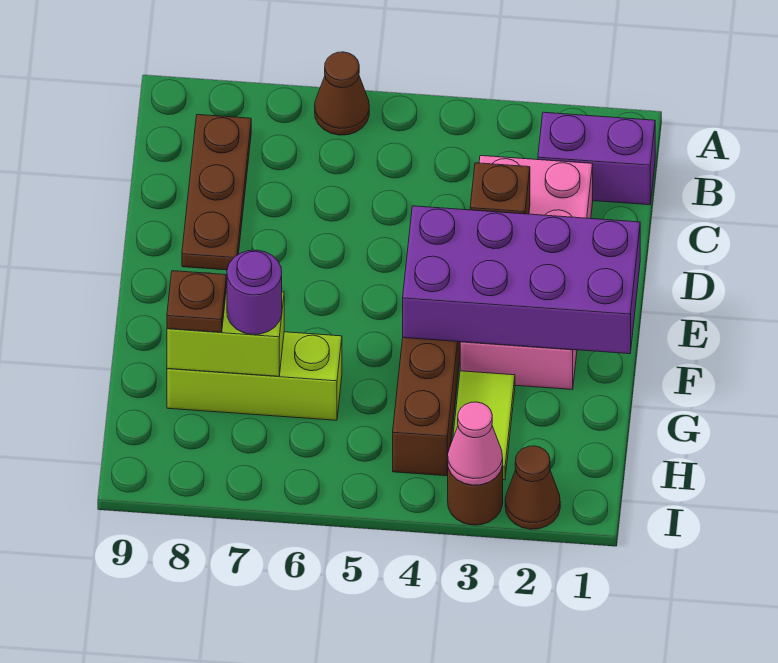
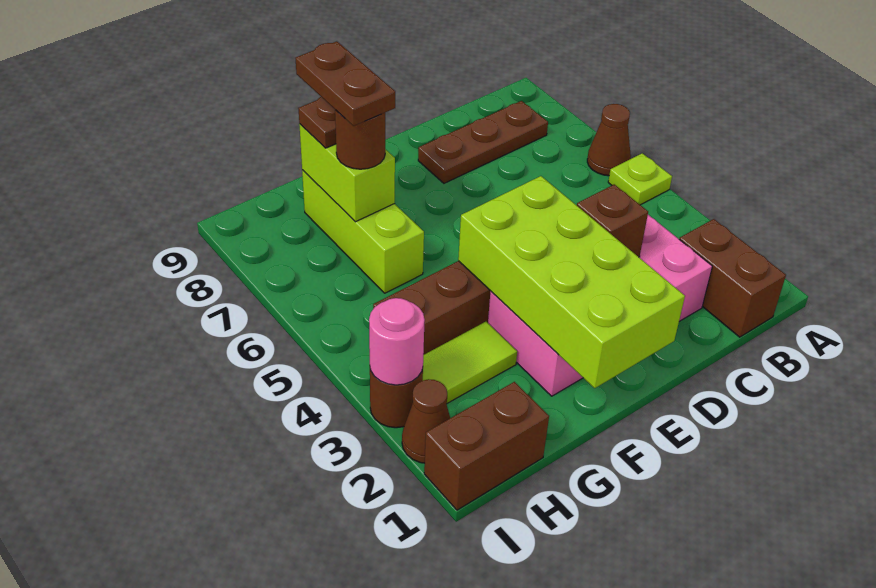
none -> lime 1x1 plate [608,153,672,205]
purple 1x2 brick [538,112,655,205] -> brown 1x2 brick [679,219,786,337]
purple 2x4 brick [403,206,640,354] -> lime 2x4 brick [458,176,685,388]
purple 1x1 round brick [227,250,282,335] -> brown 1x1 round brick [335,110,385,169]
none -> brown 1x2 plate [296,41,395,126]
none -> brown 1x2 brick [424,382,549,510]
pink 1x1 cone [448,402,503,485] -> pink 1x1 round brick [369,298,425,385]

